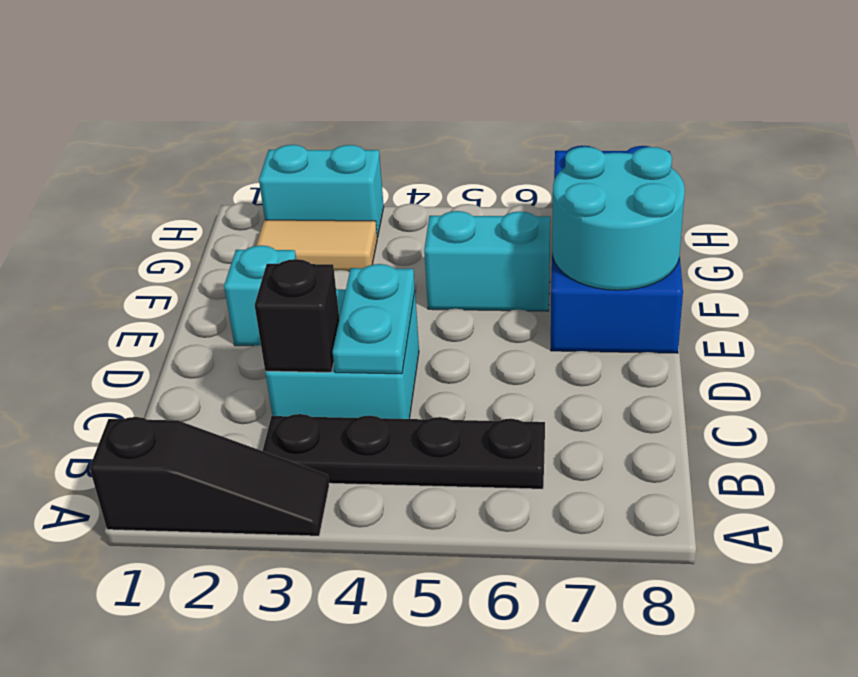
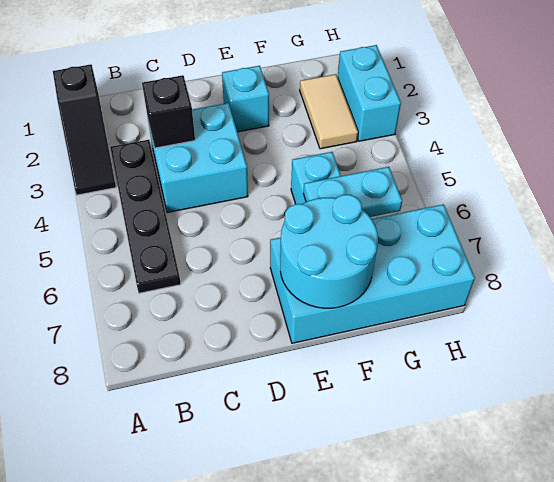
cyan 1x2 plate [333,264,415,374] -> cyan 1x2 plate moved to [303,167,402,217]
blue 2x4 brick [551,146,683,353] -> cyan 2x4 brick [270,204,475,343]

